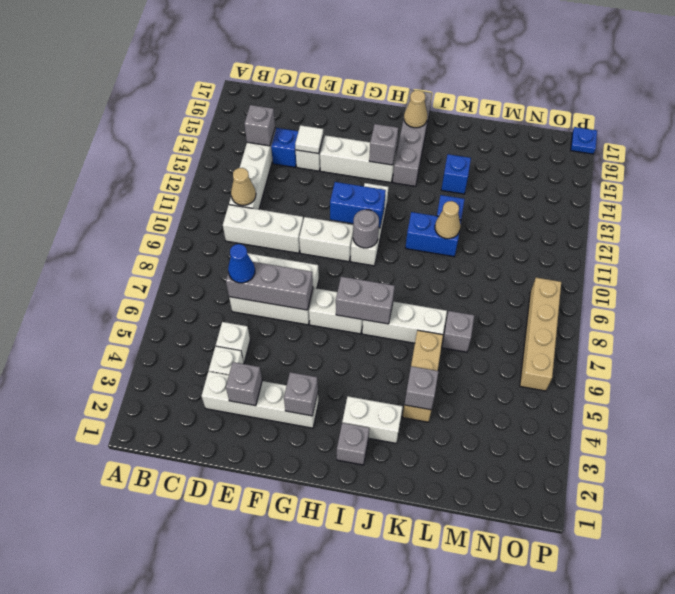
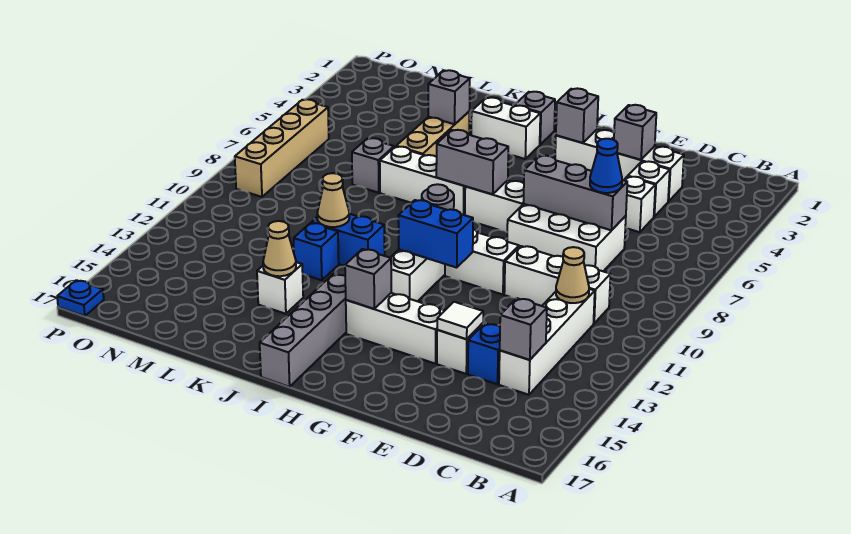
tan 1x1 cone [404,90,427,128] -> tan 1x1 cone moved to [263,221,296,276]
blue 1x1 brick [441,154,471,194] -> white 1x1 brick [257,262,303,314]

